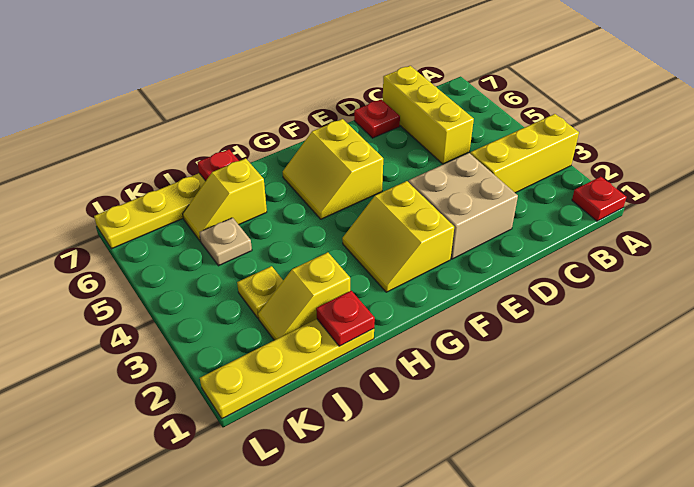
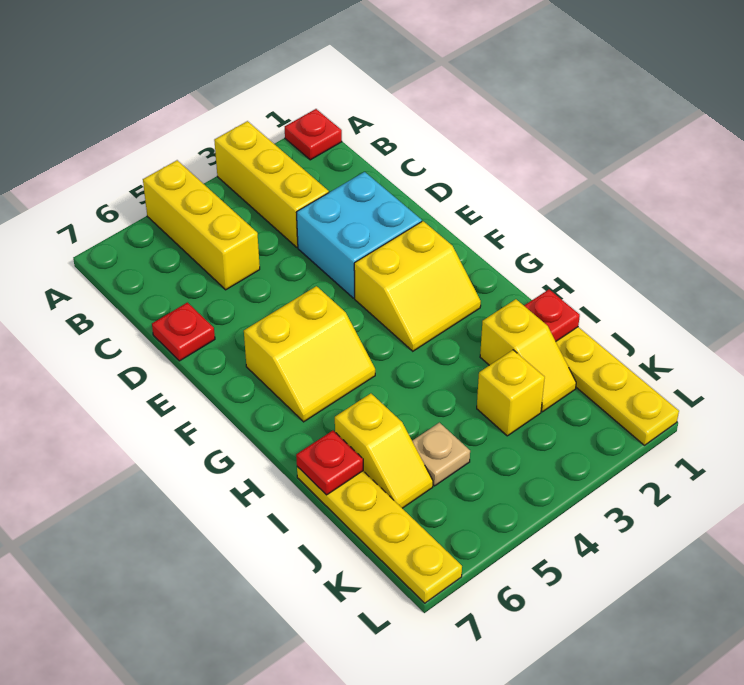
yellow 1x3 brick [383,66,474,164] -> yellow 1x3 brick turned to [143,160,260,290]
tan 2x2 brick [408,153,518,259] -> cyan 2x2 brick [296,172,422,298]
yellow 1x1 plate [237,266,283,318] -> yellow 1x1 brick [477,350,545,436]

